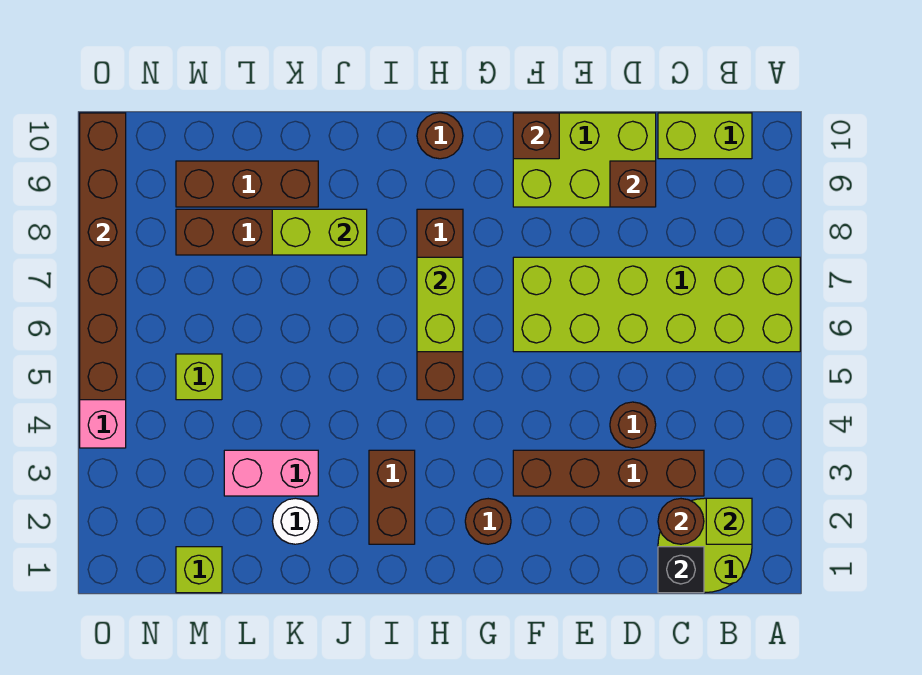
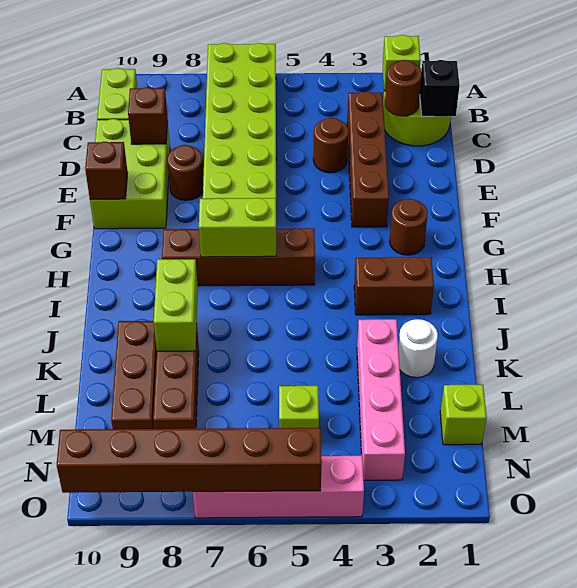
brown 1x1 round brick [417,113,463,159] -> brown 1x1 round brick moved to [167,145,204,200]
pink 1x2 brick [224,450,318,496] -> pink 1x4 brick [357,319,405,480]

